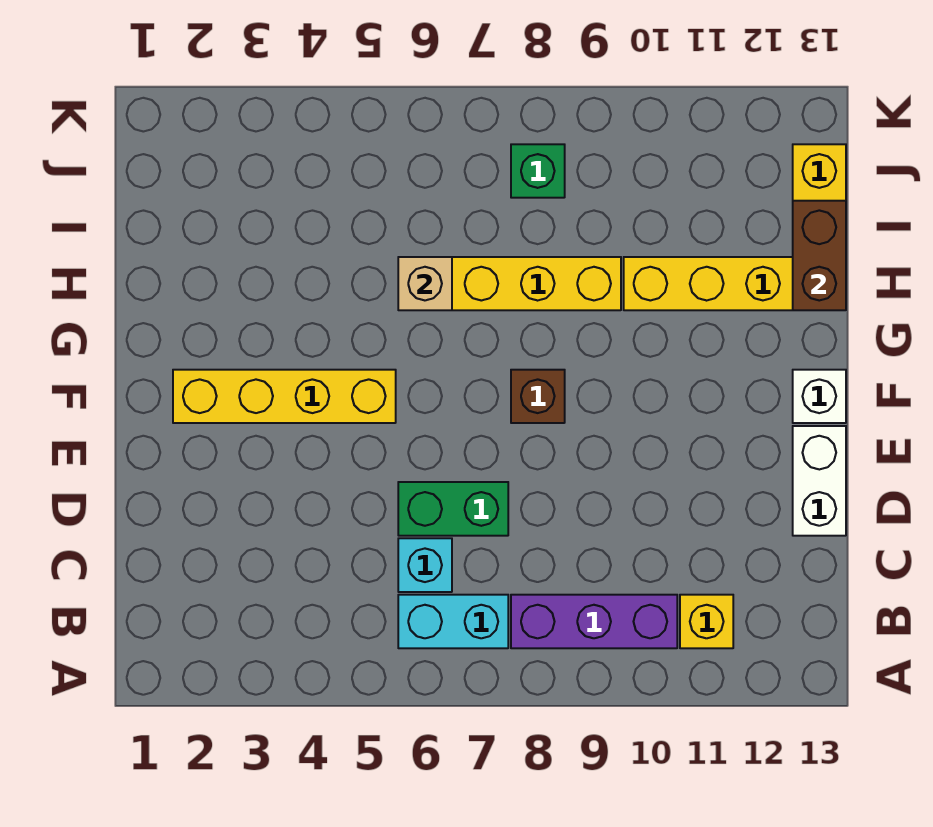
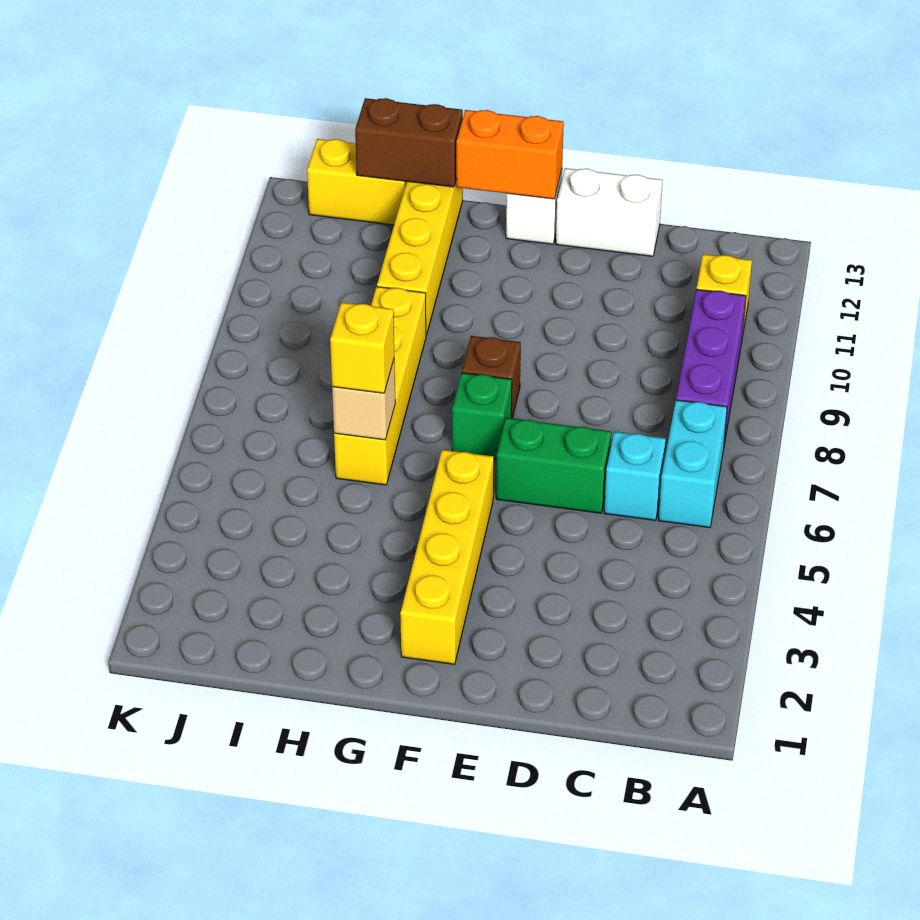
green 1x2 brick [398,482,508,536] -> green 1x2 brick turned to [496,418,611,513]
none -> orange 1x2 brick [456,110,564,199]
none -> yellow 1x1 brick [330,302,394,393]
green 1x1 brick [511,144,565,198] -> green 1x1 brick moved to [452,373,512,459]

